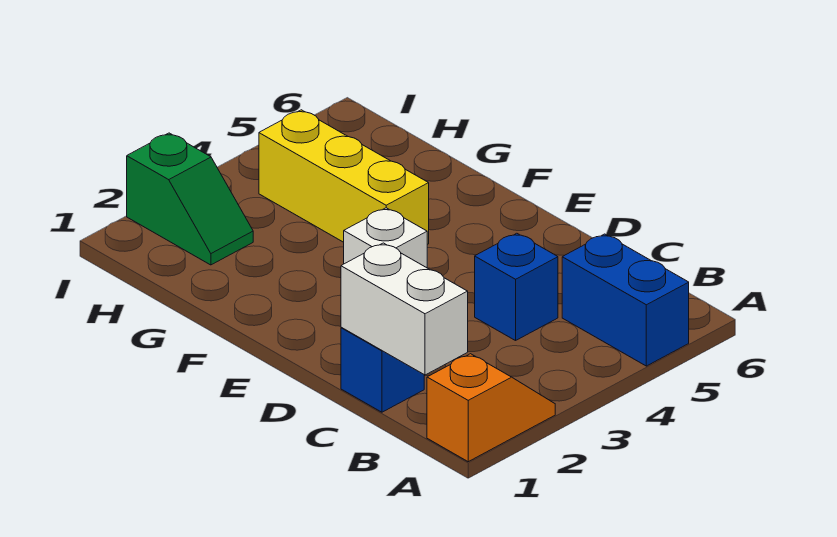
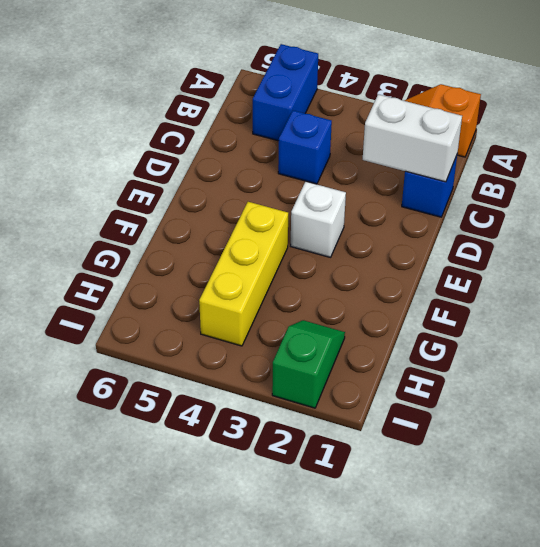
white 1x2 brick [341,243,468,375] -> white 1x2 brick turned to [363,94,462,182]

